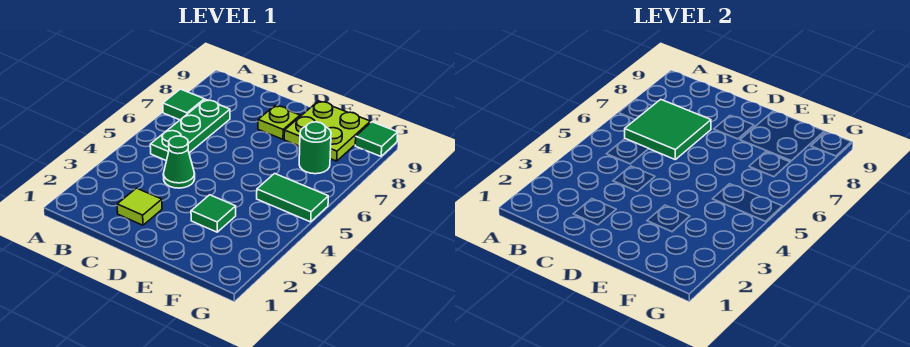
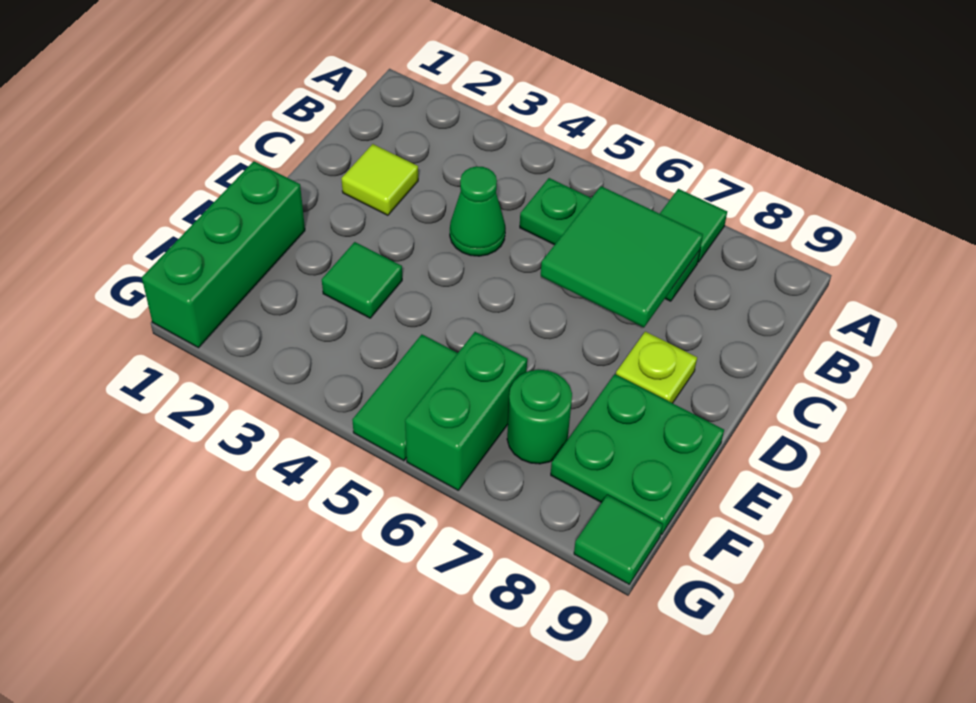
none -> green 1x3 brick [142,161,305,348]
lime 2x2 plate [284,101,370,161] -> green 2x2 plate [551,374,724,535]
none -> green 1x2 brick [405,332,527,491]

